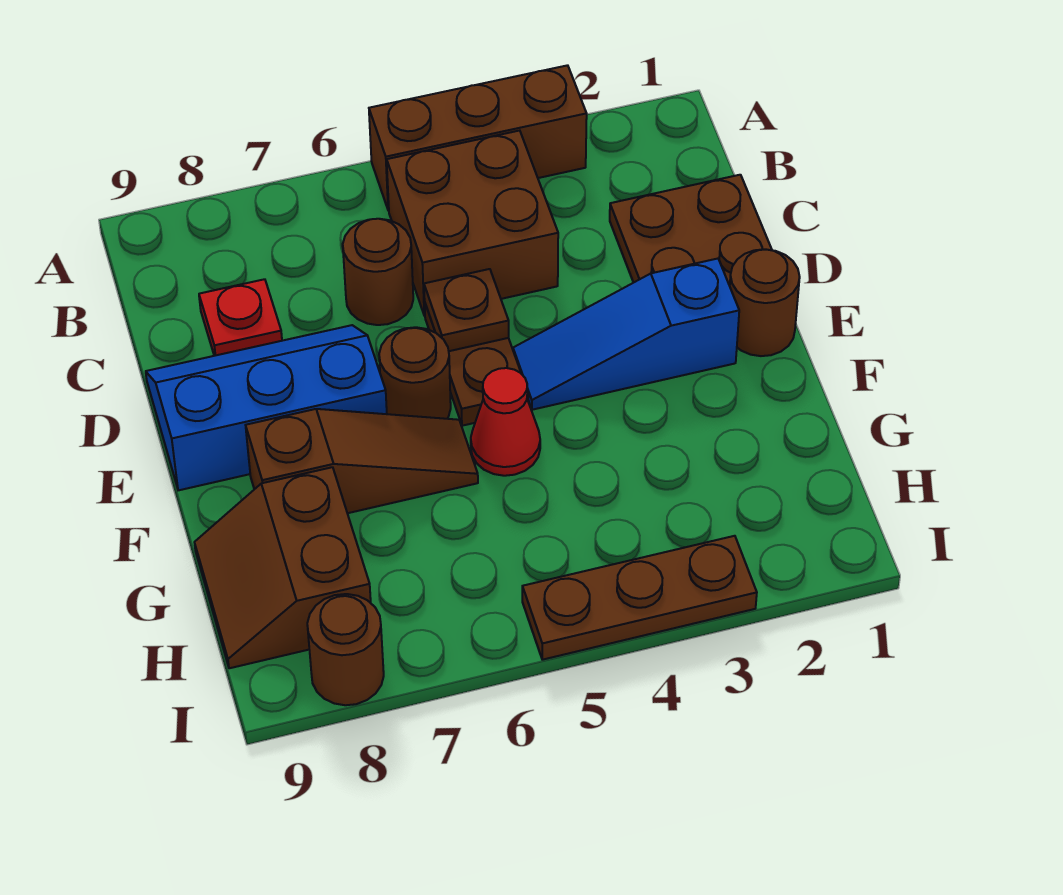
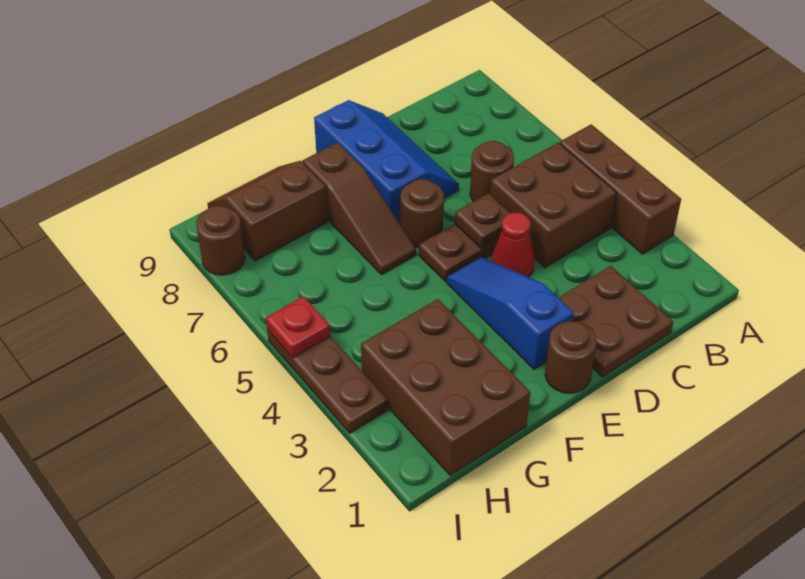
red 1x1 plate [199,279,282,356] -> red 1x1 plate moved to [266,296,330,358]
red 1x1 cone [471,368,540,476] -> red 1x1 cone moved to [491,212,535,277]
none -> brown 2x3 brick [361,299,530,475]

